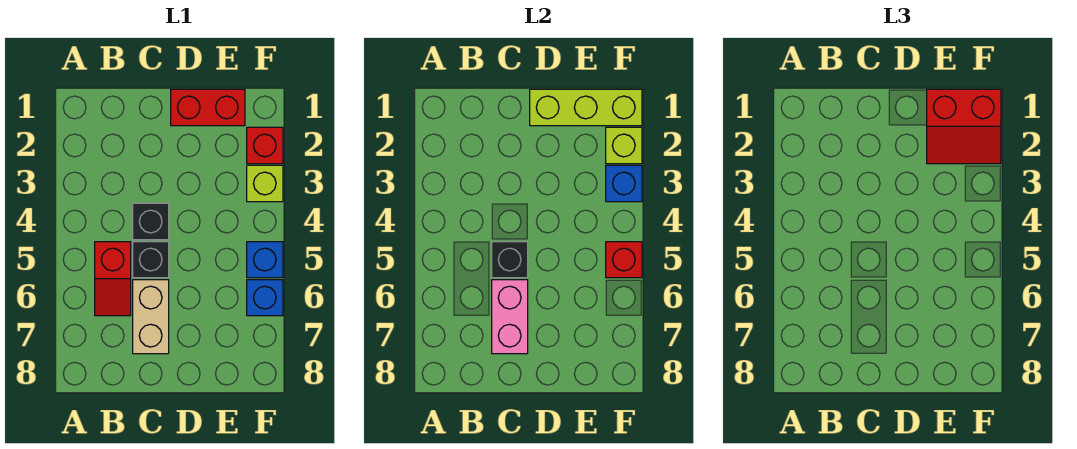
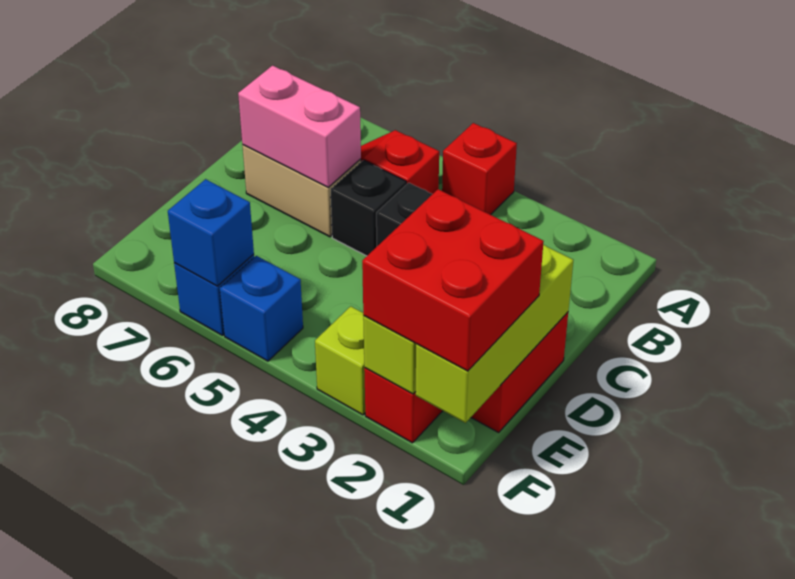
black 1x1 brick [492,242,528,278] -> none
red 2x2 slope [927,89,1001,164] -> red 2x2 brick [362,189,544,371]
blue 1x1 brick [606,165,642,202] -> blue 1x1 brick moved to [168,179,254,286]
red 1x1 brick [606,242,642,278] -> red 1x1 brick moved to [442,123,517,215]

